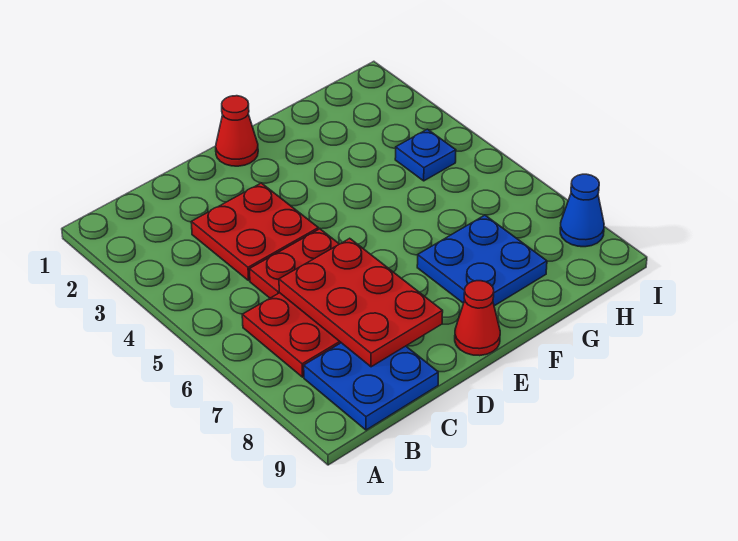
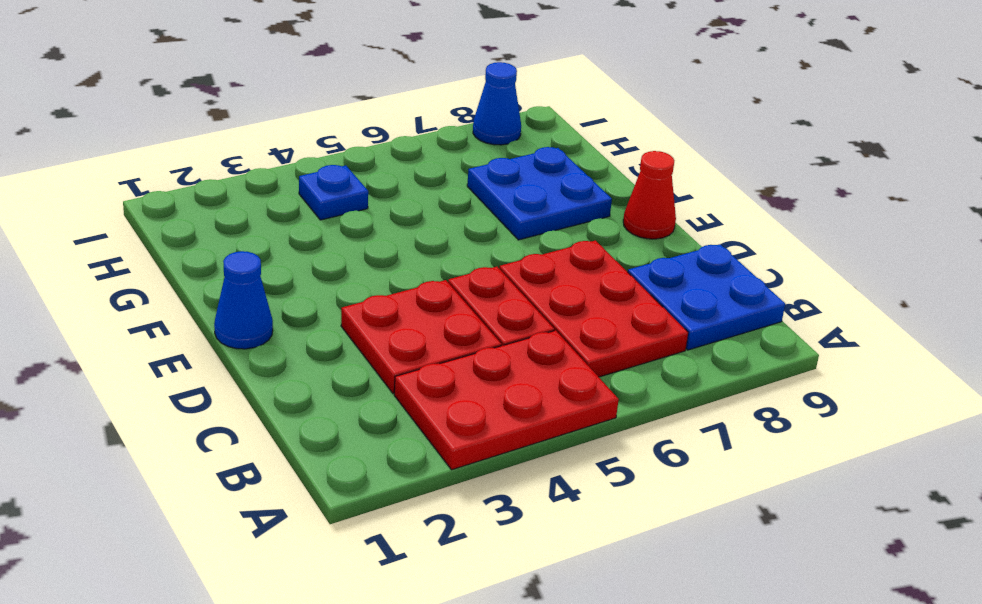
red 2x3 plate [279,238,443,367] -> red 2x3 plate moved to [394,330,619,470]
red 1x1 cone [216,96,258,166] -> blue 1x1 cone [214,251,273,349]

